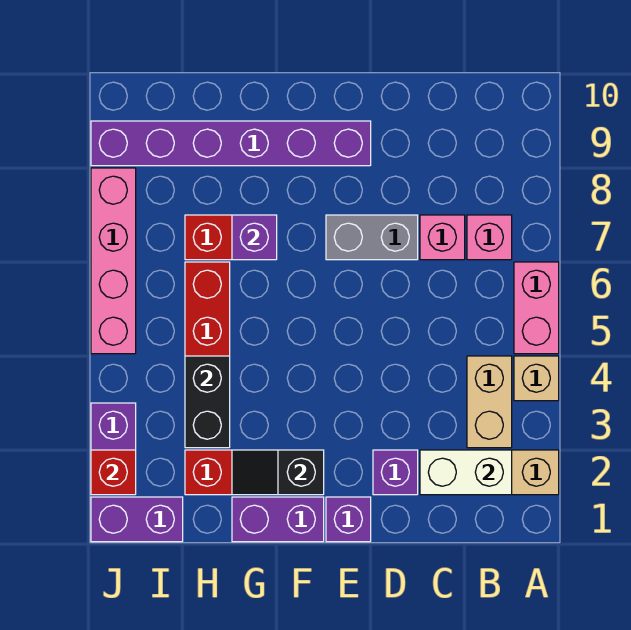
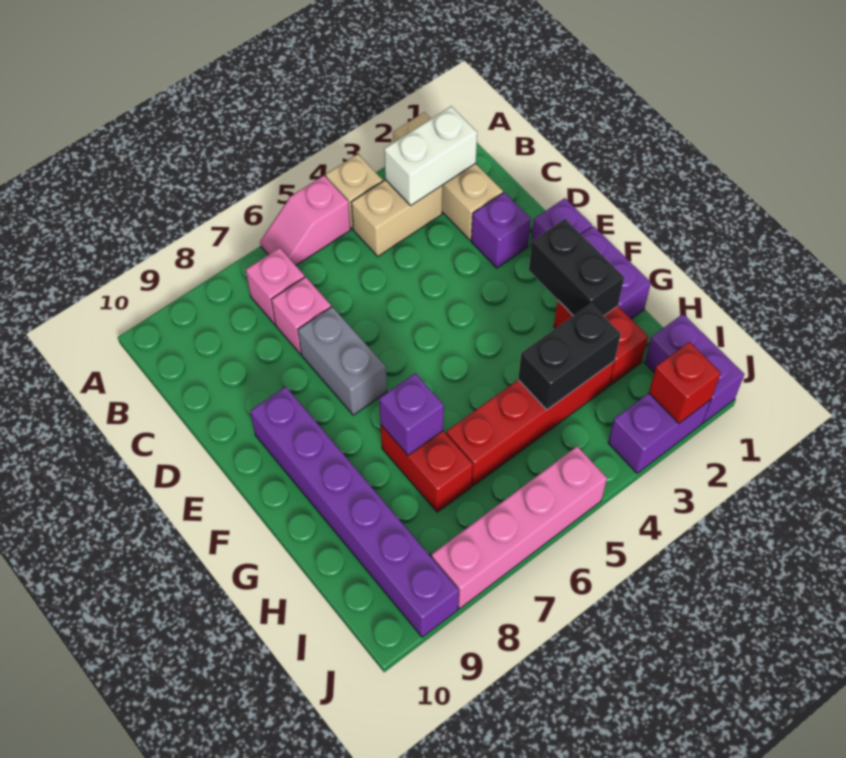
pink 1x2 brick [514,262,559,354] -> pink 1x2 slope [260,176,351,265]
white 1x2 brick [420,450,512,495] -> white 1x2 brick turned to [384,106,477,205]
black 1x2 slope [232,450,324,495] -> black 1x2 brick [529,219,624,316]

